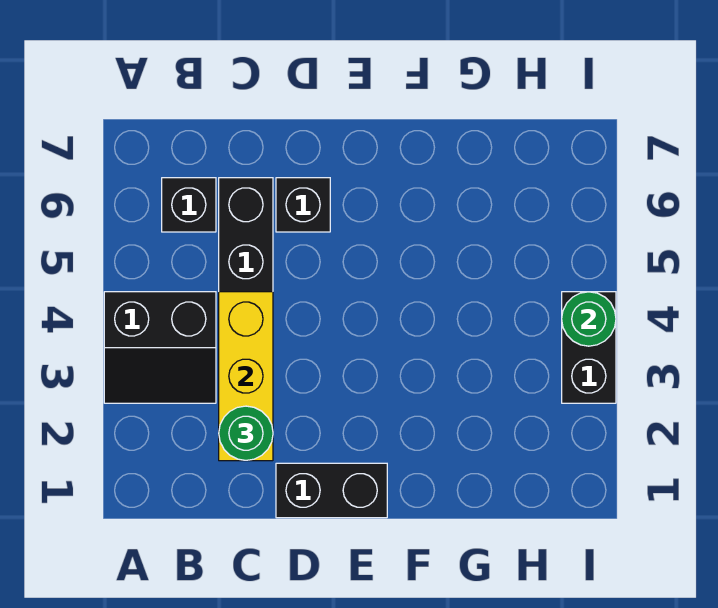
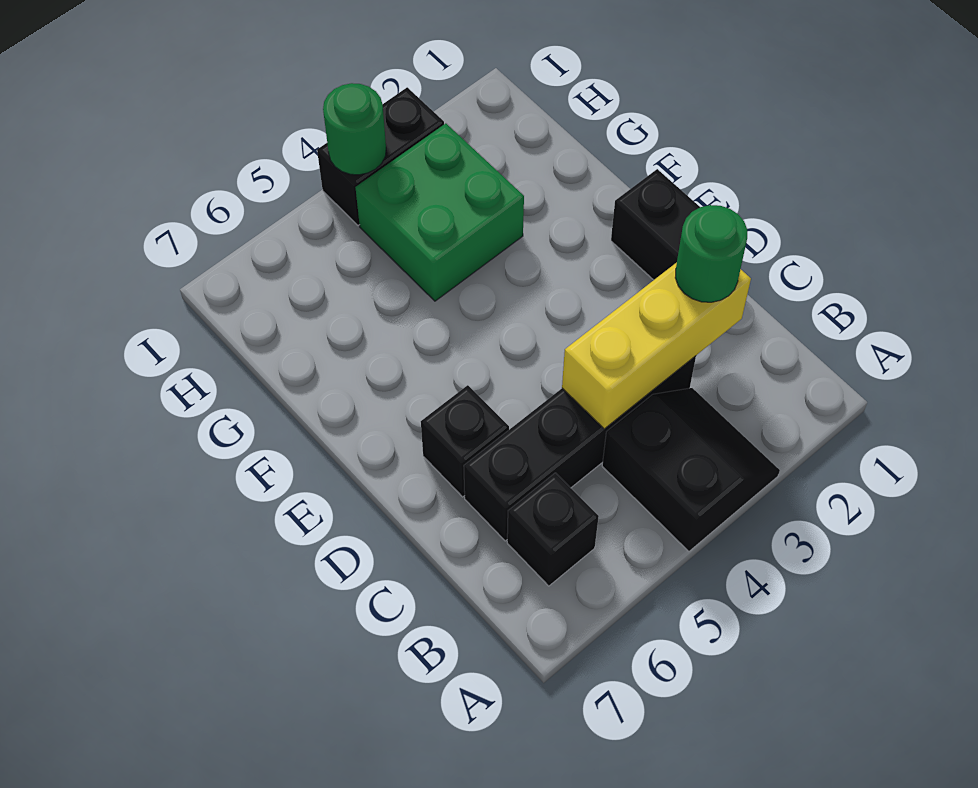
none -> green 2x2 brick [355,123,524,301]

